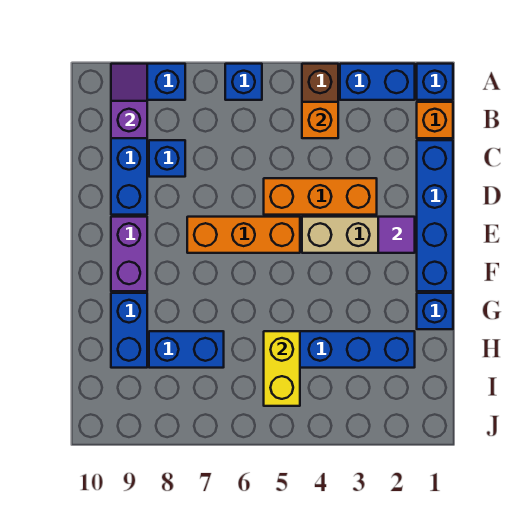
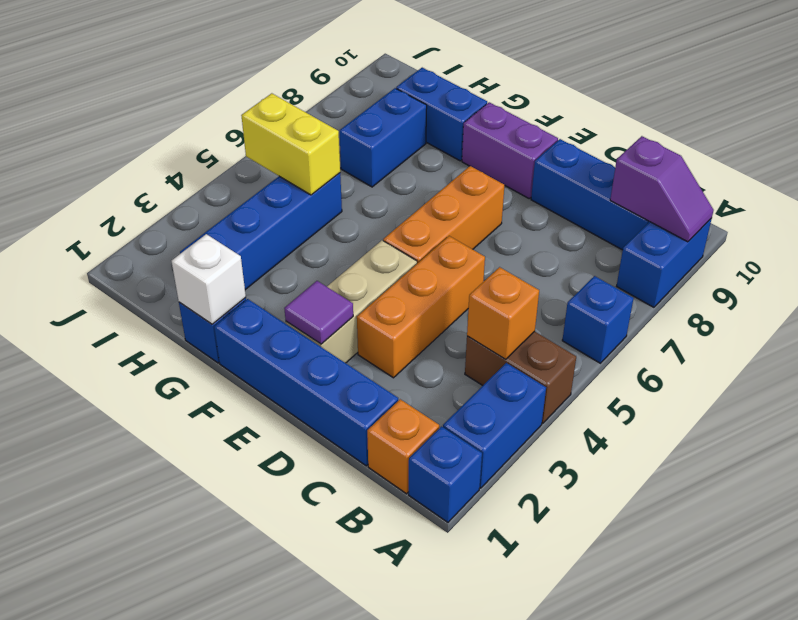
blue 1x1 brick [149,140,185,177] -> none
none -> white 1x1 brick [172,234,246,324]

